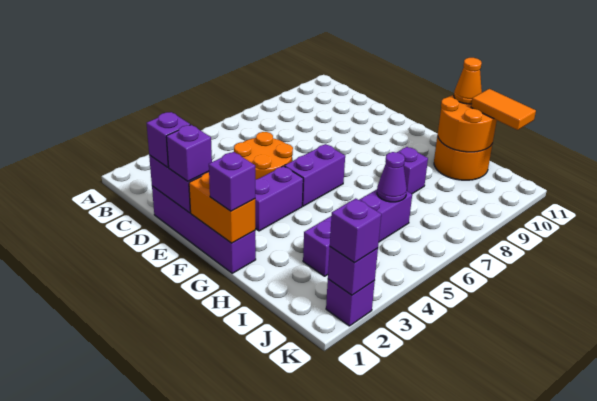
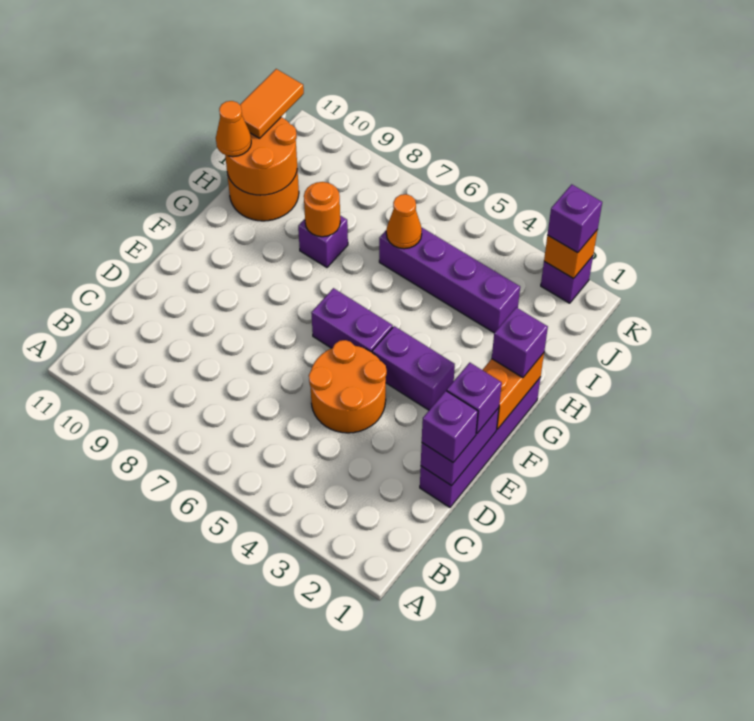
none -> orange 1x1 round brick [304,182,340,237]
purple 1x1 cone [377,152,407,202] -> orange 1x1 cone [386,194,422,249]
purple 1x1 brick [328,247,378,295] -> orange 1x1 brick [544,230,598,279]

